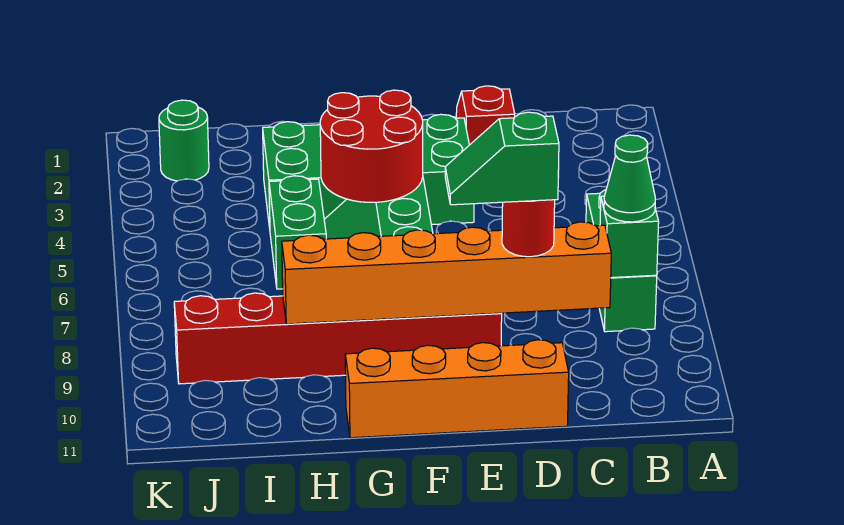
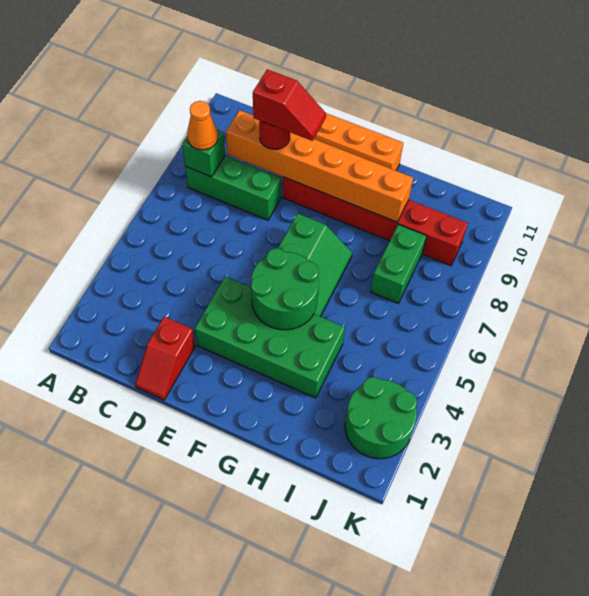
green 1x3 brick [586,190,657,332] -> green 1x3 brick turned to [185,155,281,220]
green 1x1 cone [604,135,655,222] -> orange 1x1 cone [187,101,218,150]
green 1x2 slope [445,112,559,205] -> red 1x2 slope [253,69,326,141]
red 2x2 round brick [320,90,423,202] -> green 2x2 round brick [251,248,319,330]
green 1x2 brick [269,176,326,289] -> green 1x2 brick moved to [370,224,426,303]
green 1x1 round brick [159,100,209,181] -> green 2x2 round brick [345,377,417,459]

